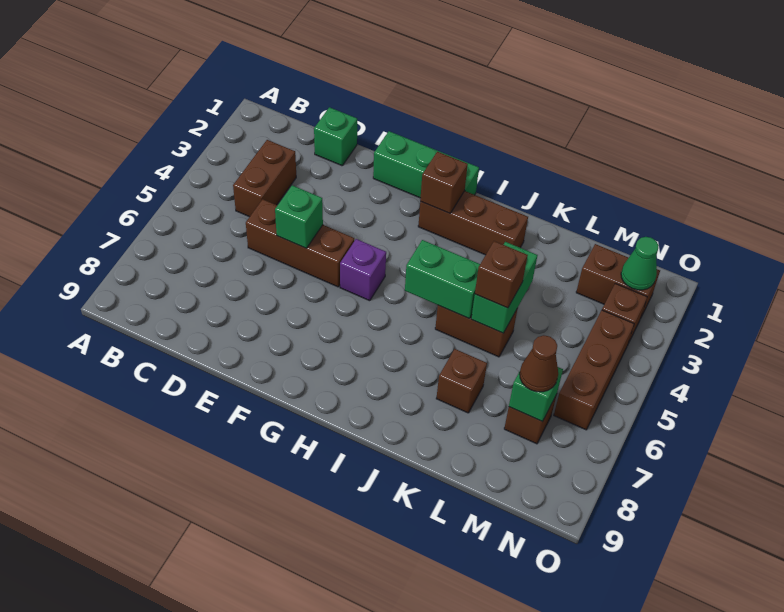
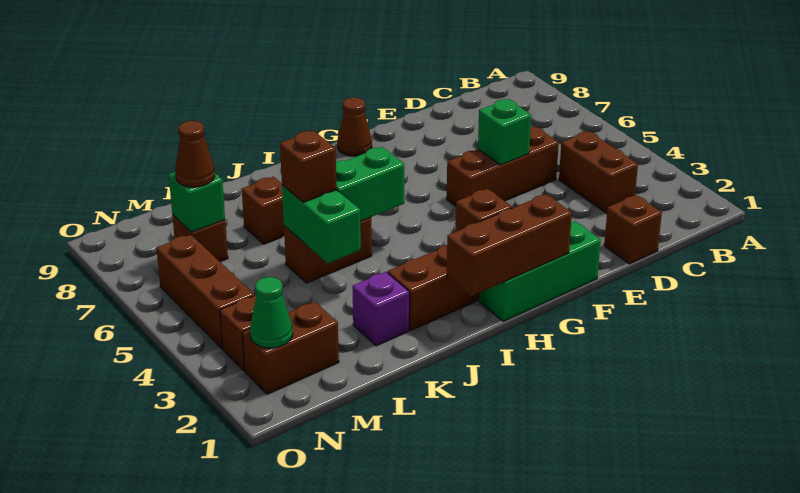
green 1x1 brick [314,107,357,166] -> brown 1x1 brick [604,195,662,264]
none -> brown 1x3 brick [447,194,572,296]
purple 1x1 brick [340,239,386,301] -> purple 1x1 brick moved to [352,272,409,346]
none -> brown 1x1 cone [337,97,372,156]

